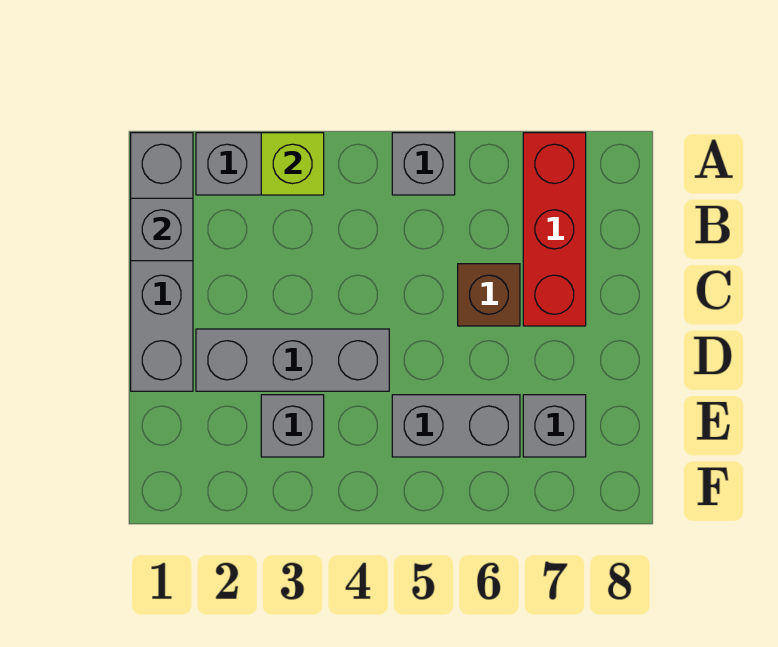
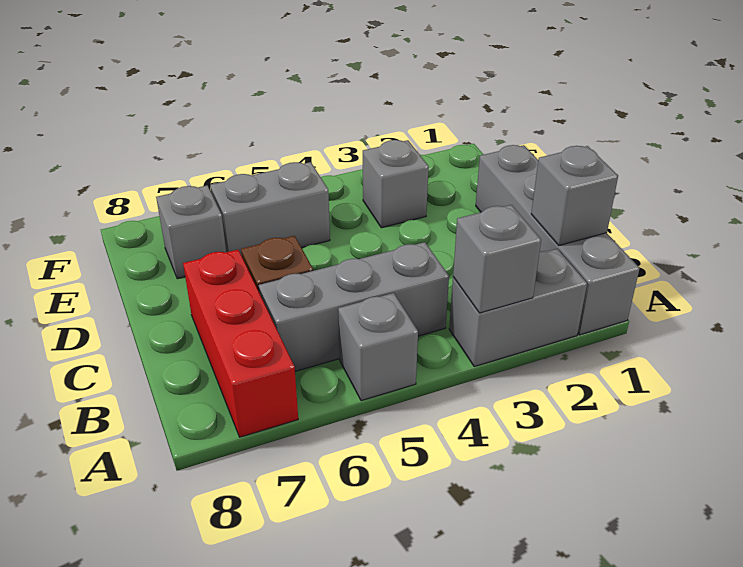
lime 1x1 brick [261,133,324,195] -> grey 1x1 brick [453,205,541,313]
grey 1x3 brick [196,329,389,391] -> grey 1x3 brick moved to [259,242,449,371]

